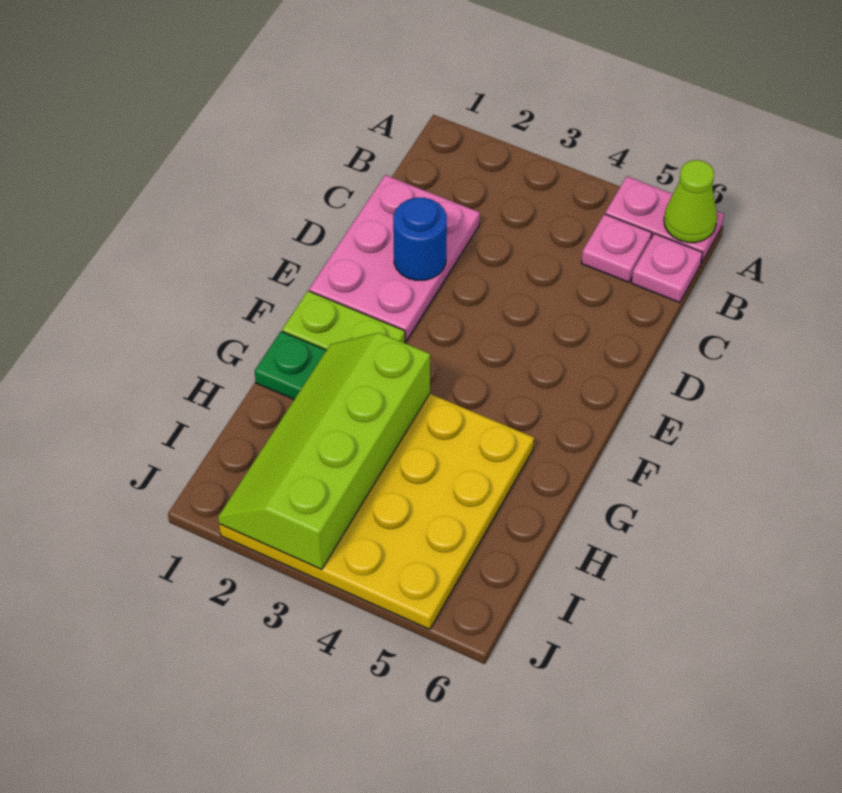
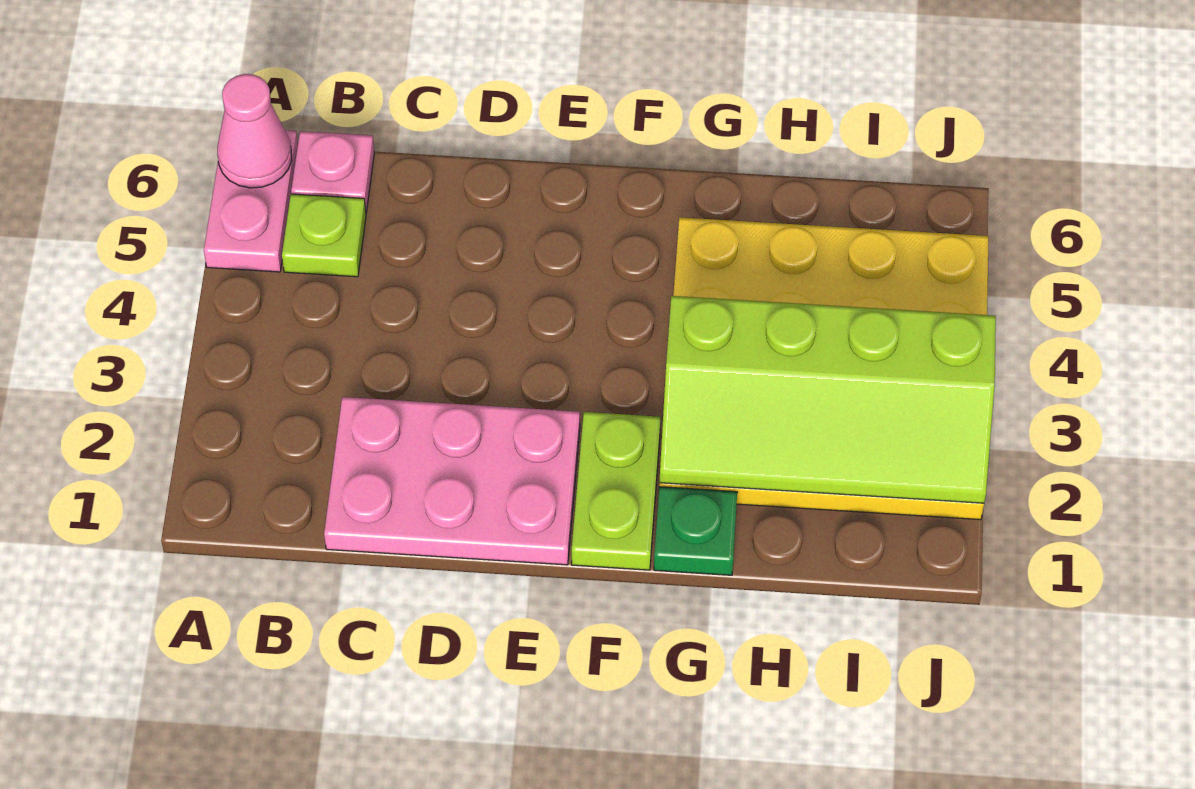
lime 1x1 cone [664,160,717,243] -> pink 1x1 cone [217,74,292,188]
pink 1x1 plate [581,214,652,282] -> lime 1x1 plate [282,194,366,277]
blue 1x1 round brick [393,198,447,280] -> none

